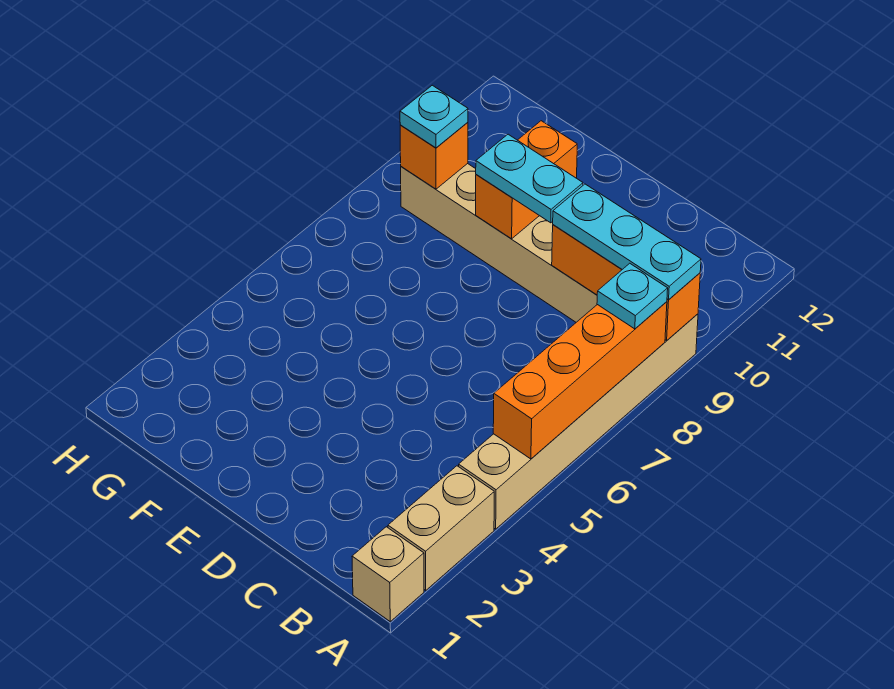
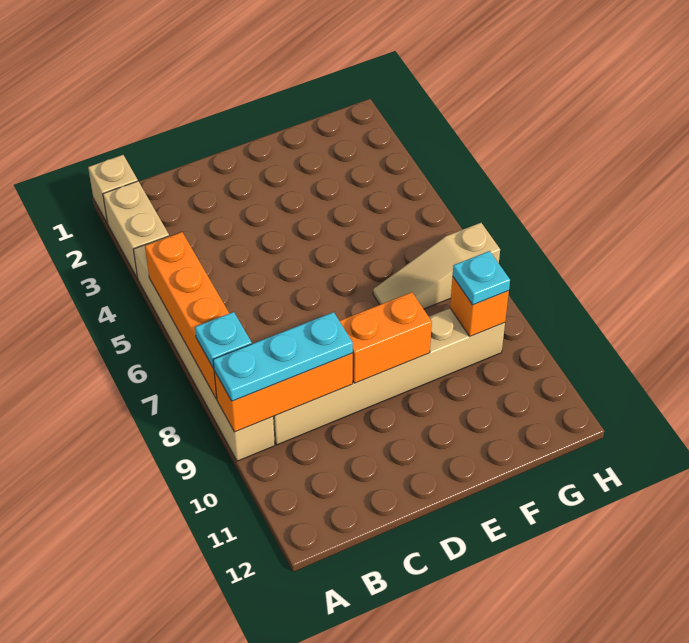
cyan 1x2 plate [476,134,583,223] -> none
orange 1x2 brick [476,121,577,239] -> orange 1x2 brick turned to [340,292,432,383]
none -> tan 1x3 slope [373,223,500,309]

